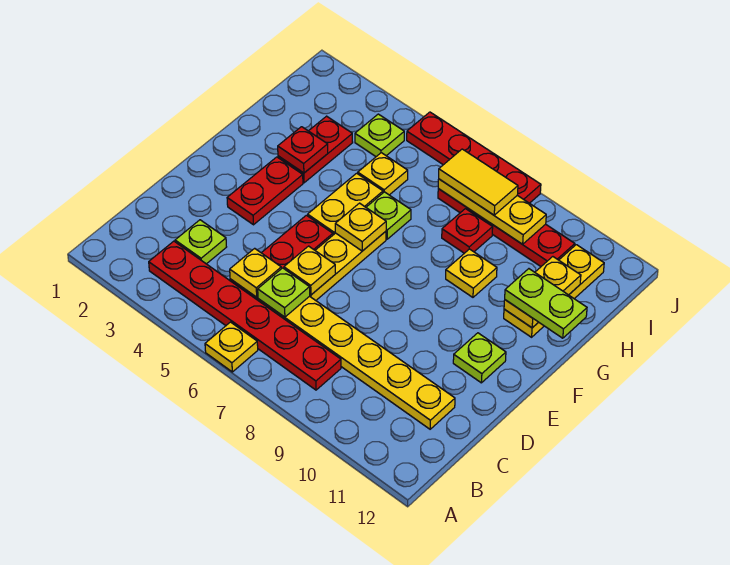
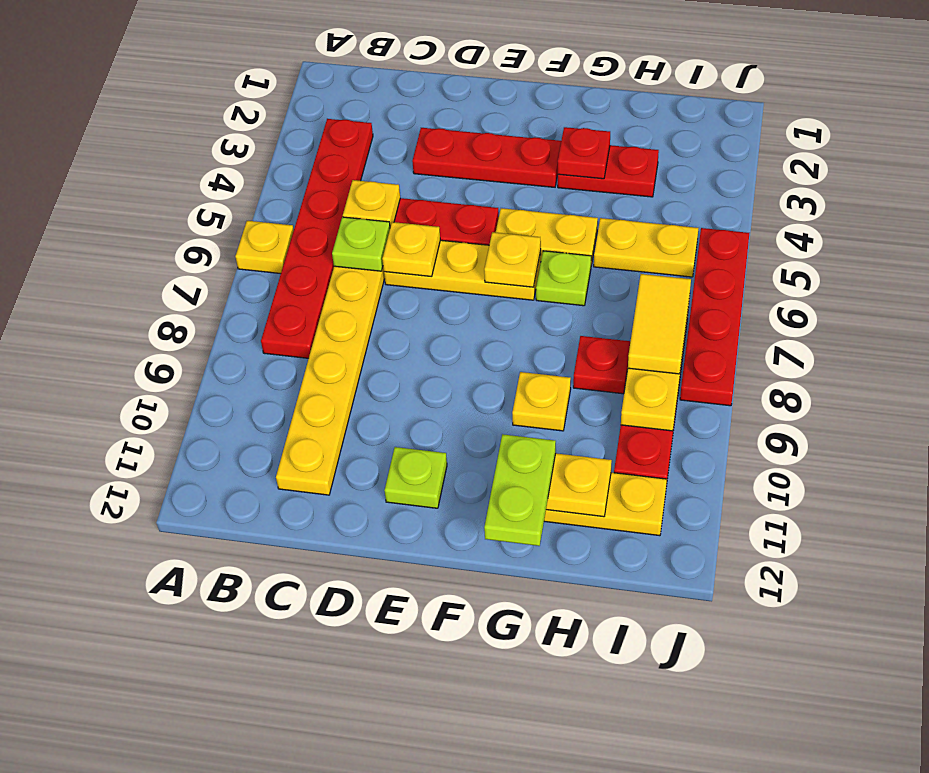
lime 1x1 plate [175,220,226,264] -> none
red 1x2 plate [227,157,303,225] -> red 1x3 plate [412,128,561,187]
yellow 1x1 plate [358,153,408,195] -> yellow 1x2 plate [594,218,698,277]
lime 1x1 plate [355,114,404,157] -> none

